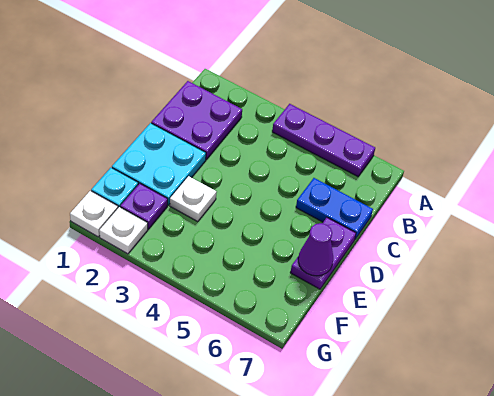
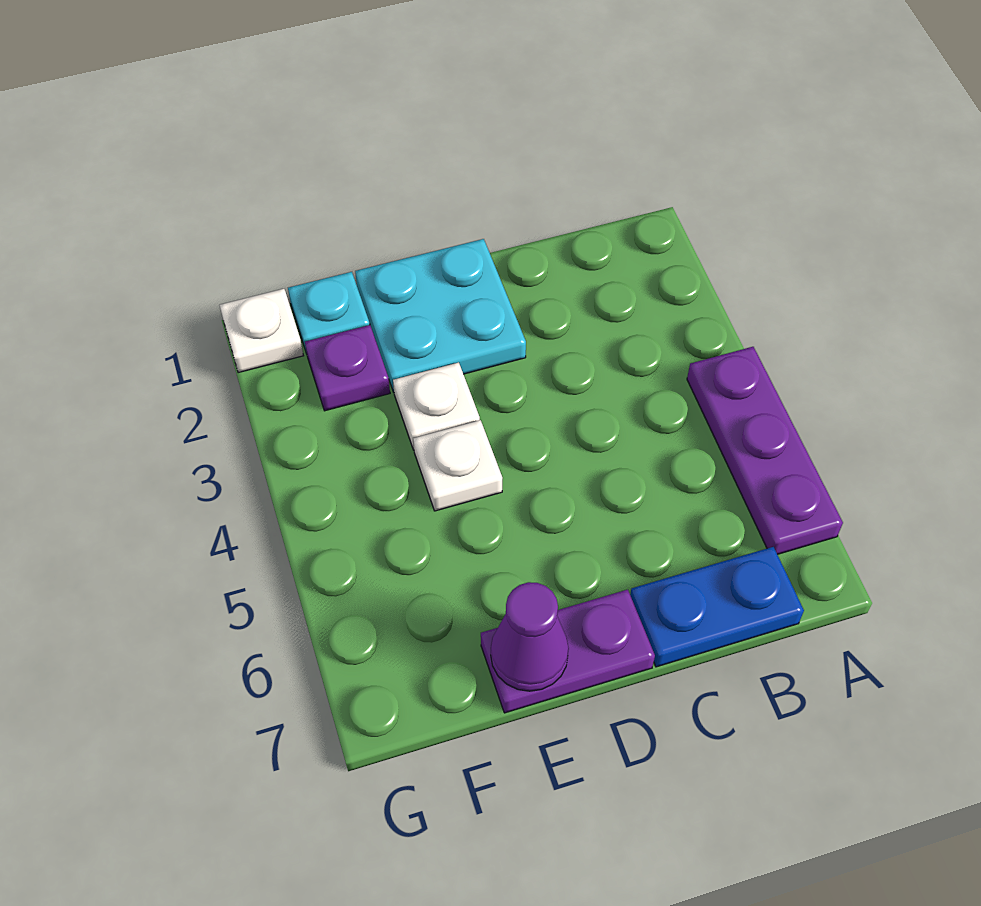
purple 2x2 plate [151,81,242,159] -> none
blue 1x2 plate [296,178,373,239] -> blue 1x2 plate turned to [630,547,804,667]
white 1x1 plate [99,207,148,254] -> white 1x1 plate moved to [413,420,502,511]

